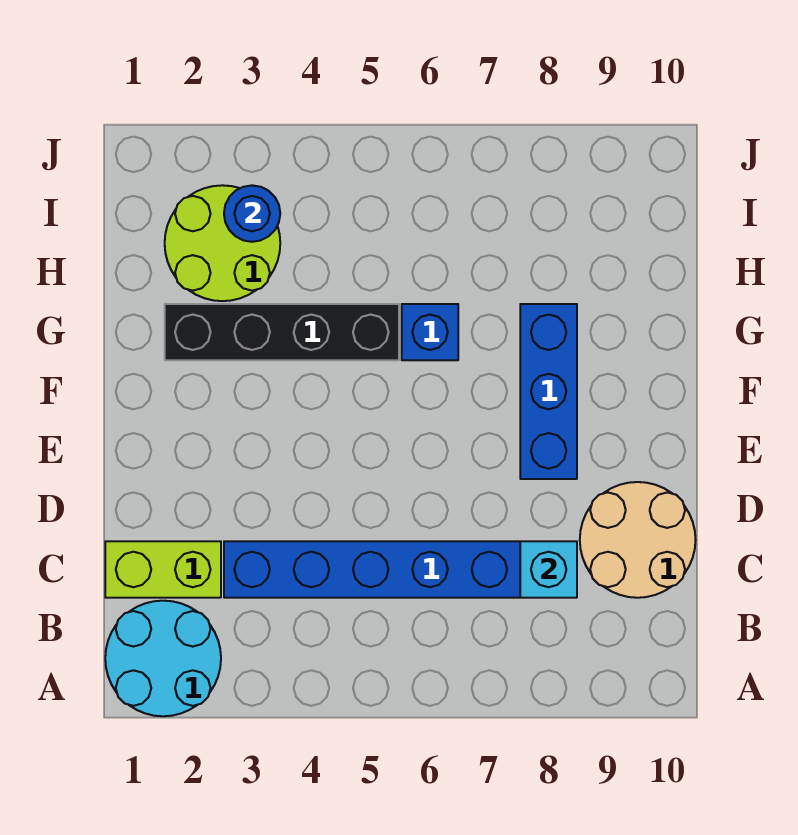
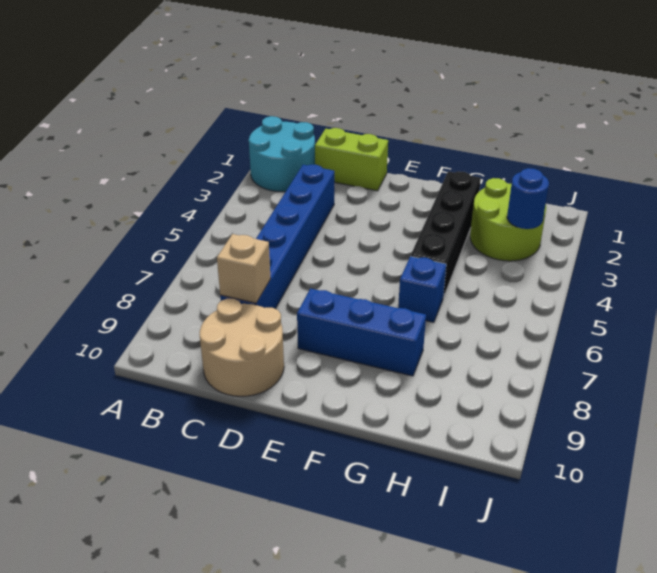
lime 1x2 brick [105,541,221,598] -> lime 1x2 brick turned to [315,128,388,191]
cyan 1x1 brick [520,541,577,598] -> tan 1x1 brick [217,234,271,303]

